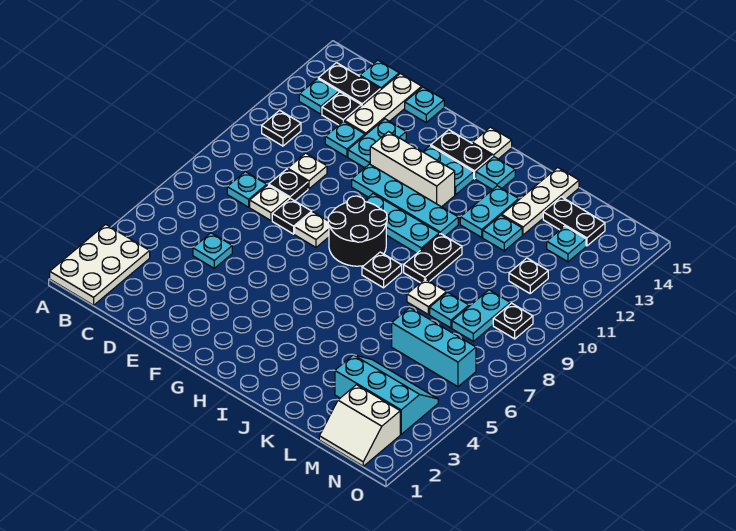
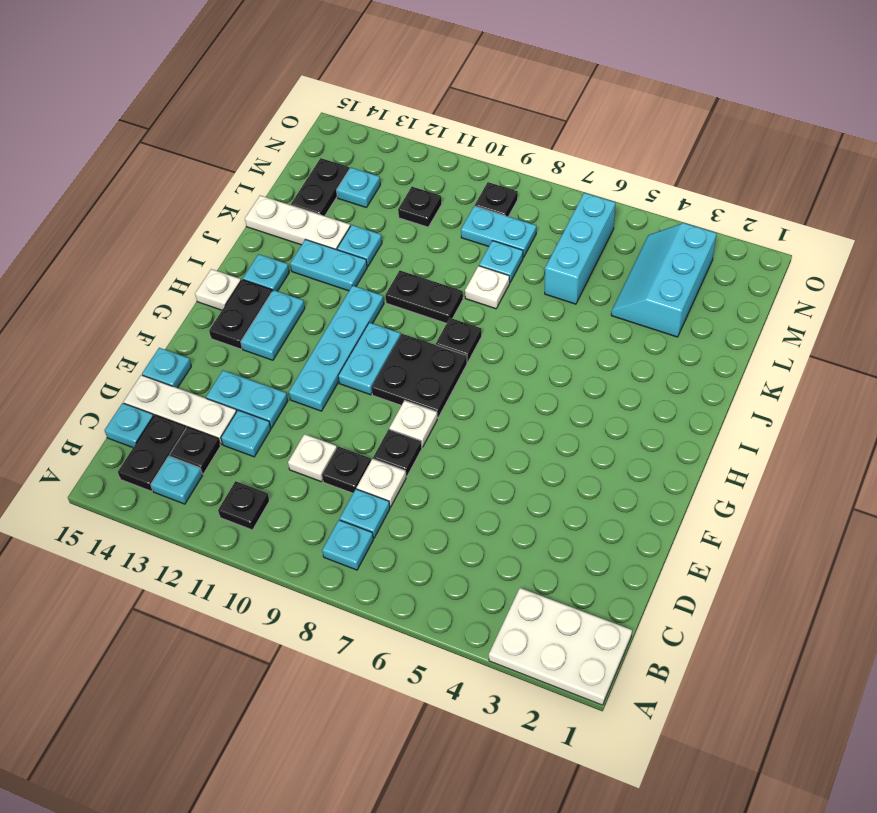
cyan 1x1 plate [193,233,232,268] -> cyan 1x1 plate moved to [322,520,373,570]
white 1x3 brick [370,132,455,207] -> none
black 2x2 round brick [328,196,387,266] -> black 2x2 plate [372,334,467,418]
cyan 1x3 plate [364,194,439,253] -> cyan 1x2 plate [338,323,401,395]
white 2x2 slope [319,385,400,466] -> none

